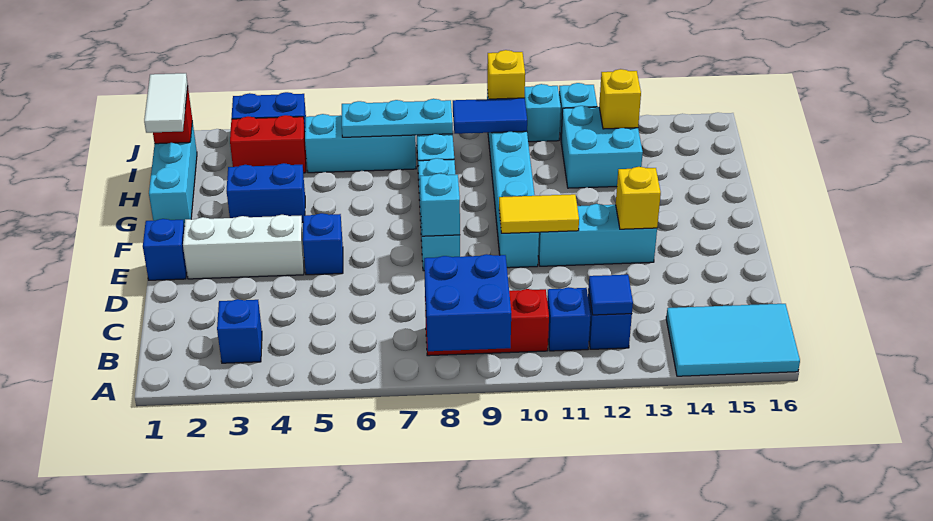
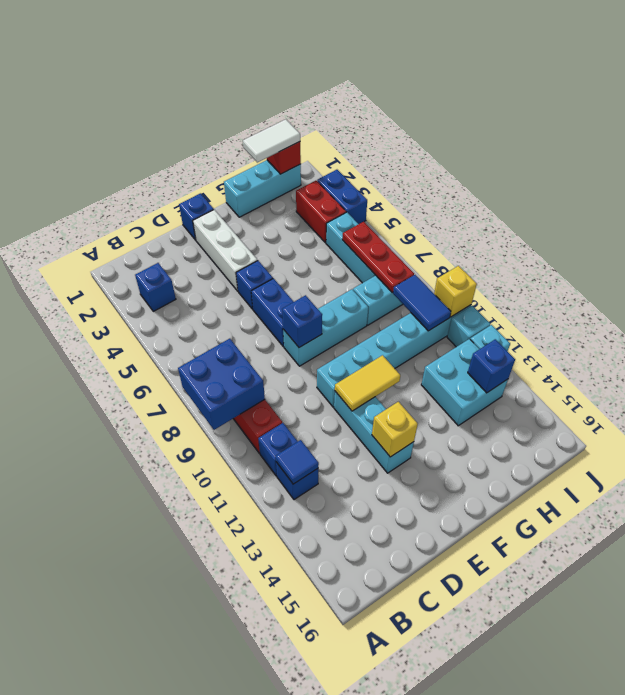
cyan 2x3 tile [666,304,800,376] -> none
cyan 1x1 brick [420,173,460,236] -> blue 1x1 brick [282,295,322,348]
yellow 1x2 tile [499,194,579,233] -> yellow 1x2 tile turned to [335,355,400,411]
blue 1x2 brick [227,163,305,222] -> blue 1x2 brick moved to [251,279,294,347]
cyan 1x3 plate [342,99,453,137] -> red 1x3 plate [342,222,414,292]
yellow 1x1 brick [599,69,641,129] -> blue 1x1 brick [468,339,515,393]

